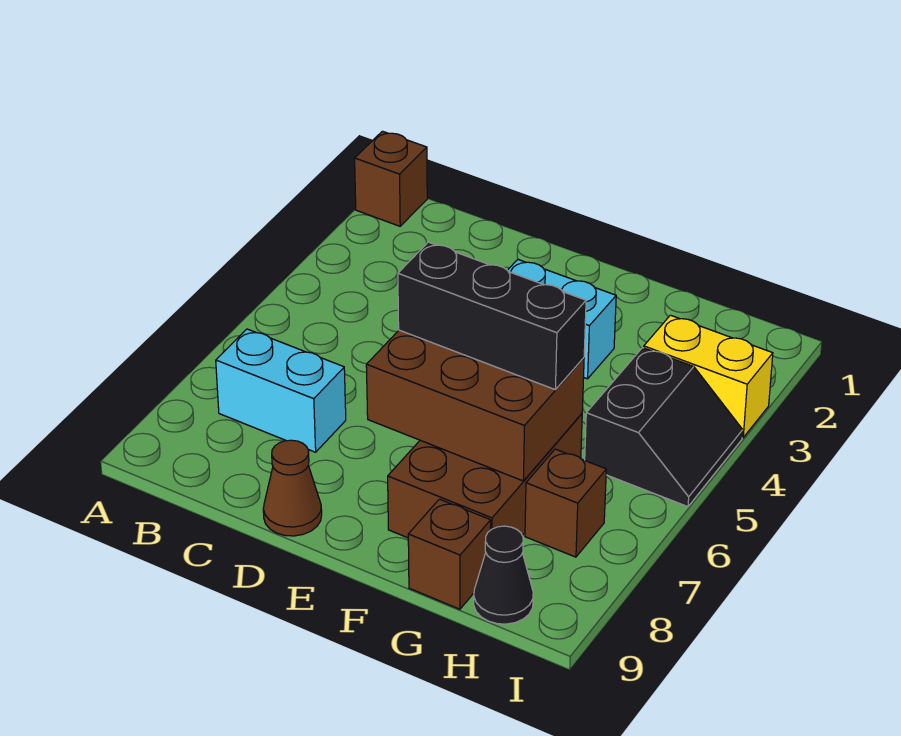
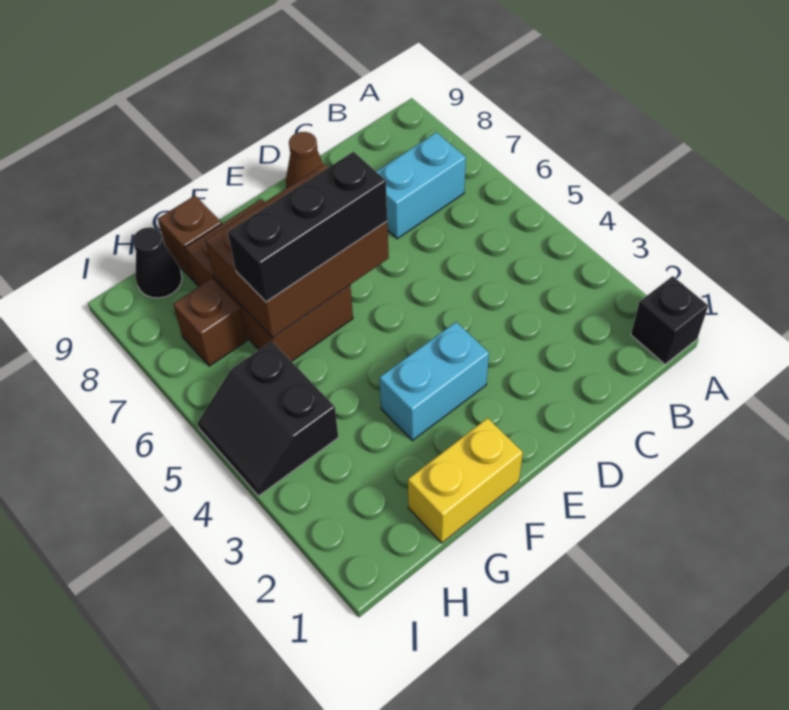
brown 1x1 brick [355,131,427,226] -> black 1x1 brick [631,276,708,364]
yellow 1x2 brick [644,315,773,438] -> yellow 1x2 brick moved to [408,418,523,543]

